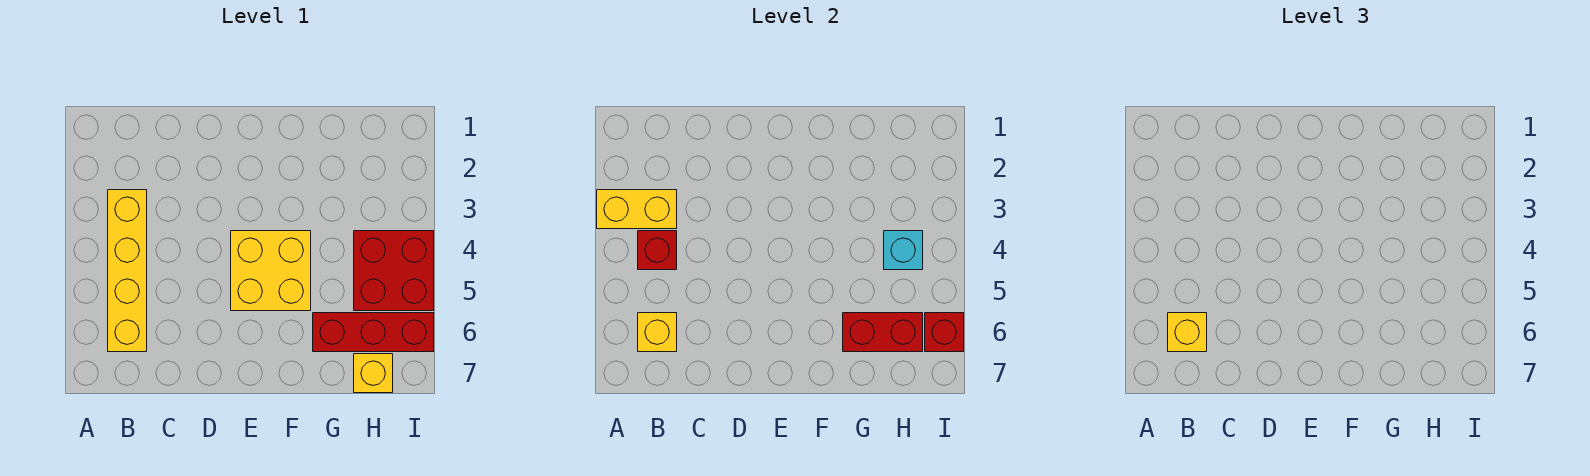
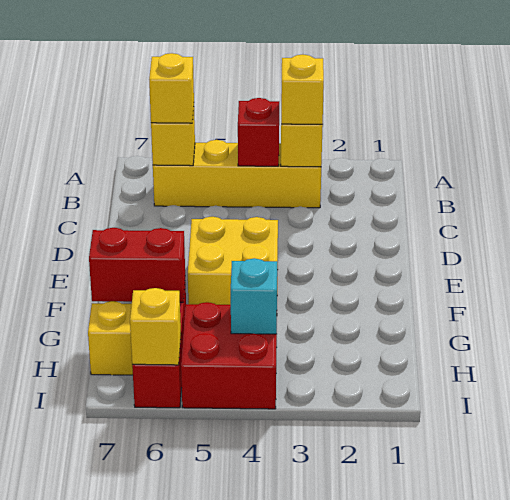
none -> yellow 1x1 brick [281,54,324,124]
red 1x2 brick [843,313,923,352] -> red 1x2 brick turned to [89,228,185,302]
red 1x1 brick [925,313,964,352] -> yellow 1x1 brick [130,288,181,365]

